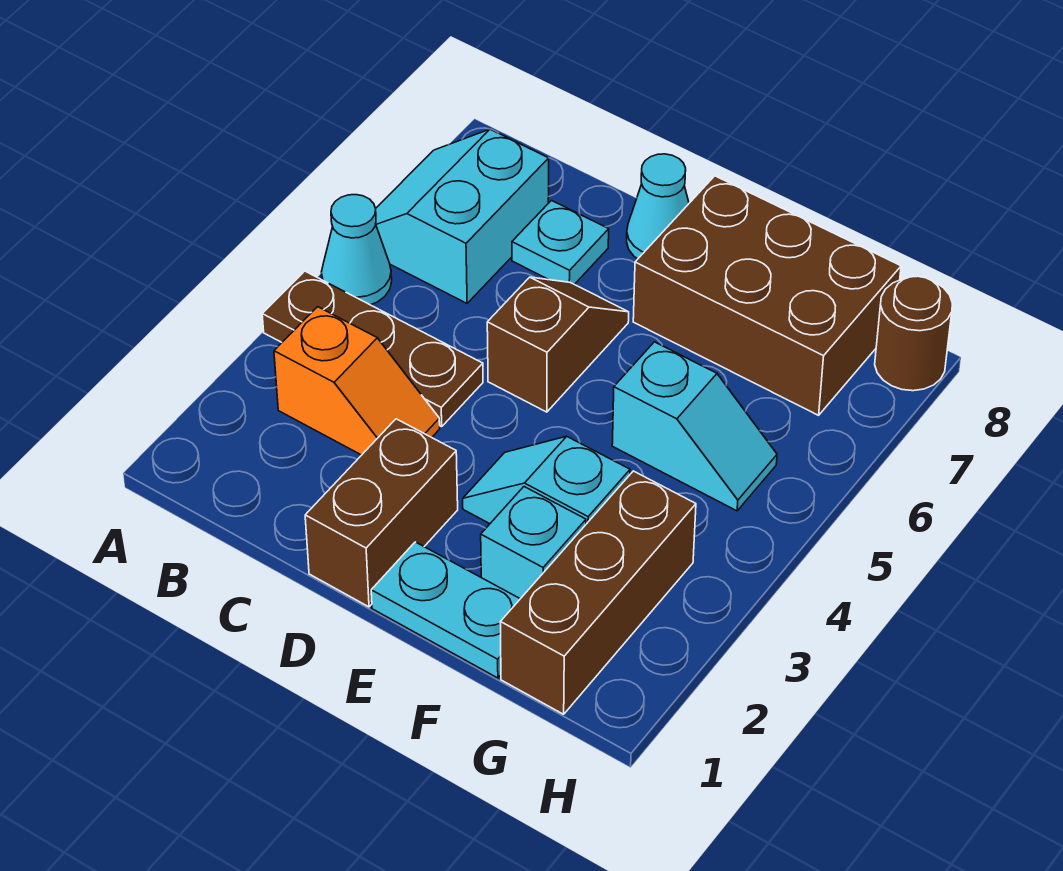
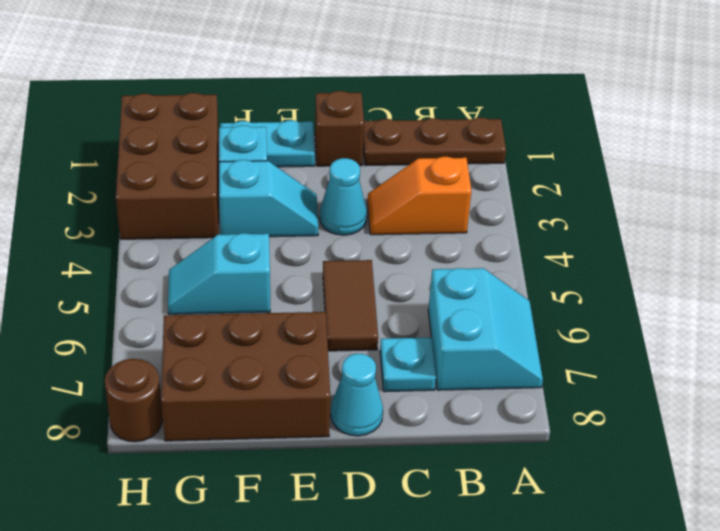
brown 1x3 plate [262,271,483,427] -> brown 1x3 plate moved to [363,118,506,166]
cyan 1x1 cone [321,195,392,305] -> cyan 1x1 cone moved to [320,158,367,235]
brown 1x2 brick [305,419,458,607] -> brown 1x1 brick [315,91,364,166]
brown 1x2 slope [487,277,629,412] -> brown 1x2 tile [323,260,378,351]
brown 1x3 brick [500,471,696,714] -> brown 2x3 brick [116,93,219,239]

